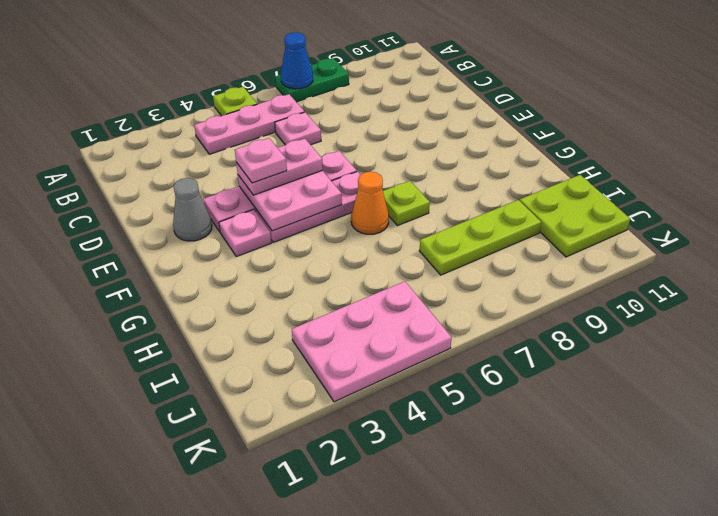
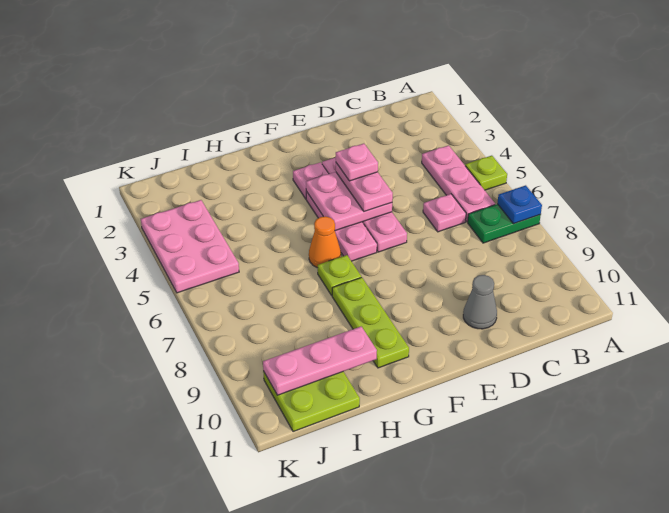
green 1x2 plate [276,58,349,102] -> green 1x2 plate turned to [468,204,541,243]
blue 1x1 cone [281,32,313,89] -> blue 1x1 plate [497,185,542,224]
grey 1x1 cone [173,178,212,241] -> grey 1x1 cone moved to [463,275,497,329]
none -> pink 1x3 plate [263,326,377,395]
lime 1x3 plate [419,200,541,275] -> lime 1x3 plate moved to [332,277,409,368]

